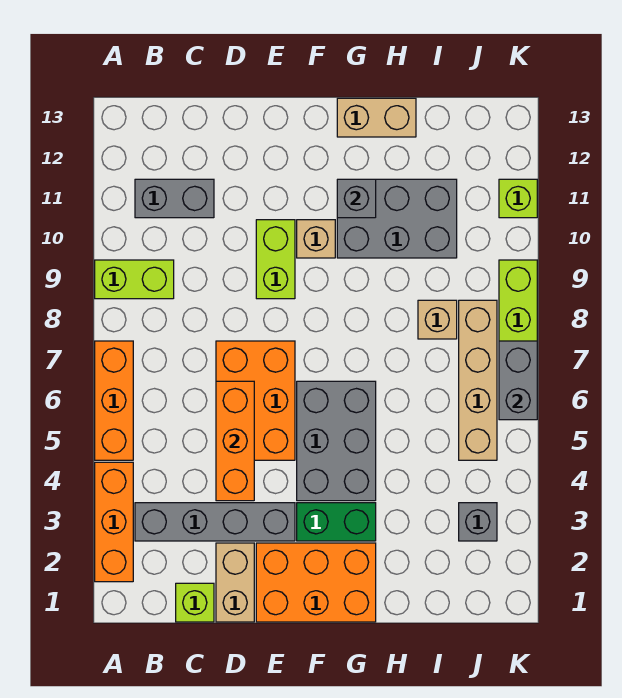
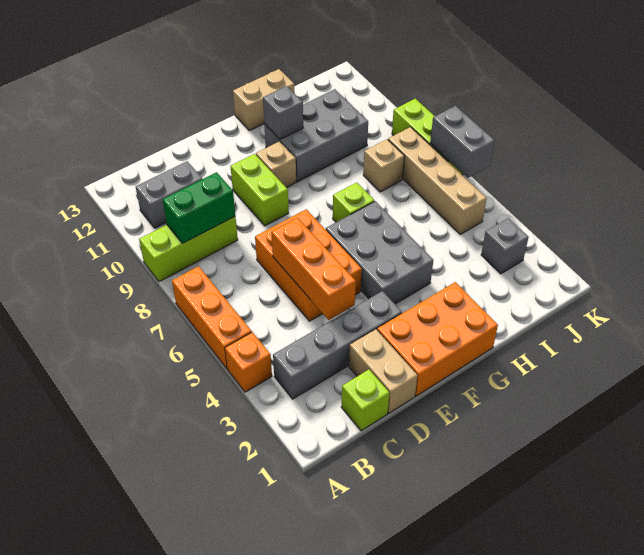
orange 1x3 brick [95,462,133,582] -> orange 1x1 brick [225,332,272,392]
lime 1x2 brick [95,260,174,299] -> lime 1x3 brick [139,216,238,282]
green 1x2 brick [297,503,376,541] -> green 1x2 brick moved to [163,172,235,243]
lime 1x1 brick [499,179,537,218] -> lime 1x1 brick moved to [333,183,375,222]

